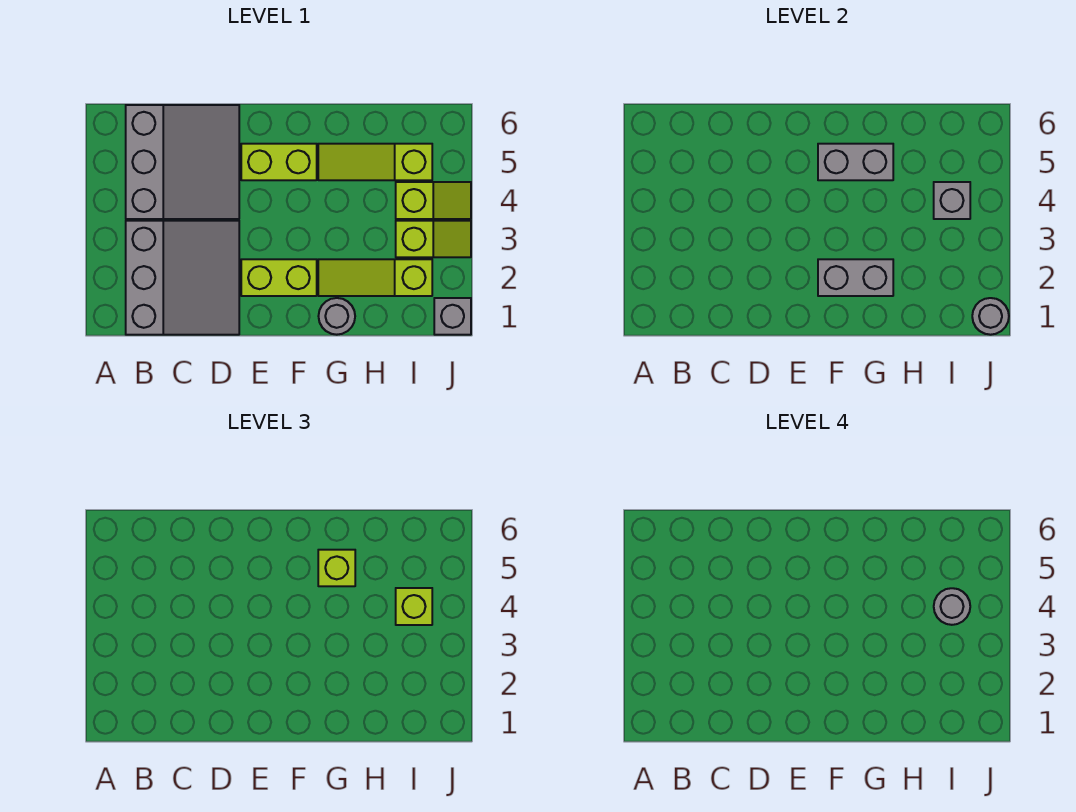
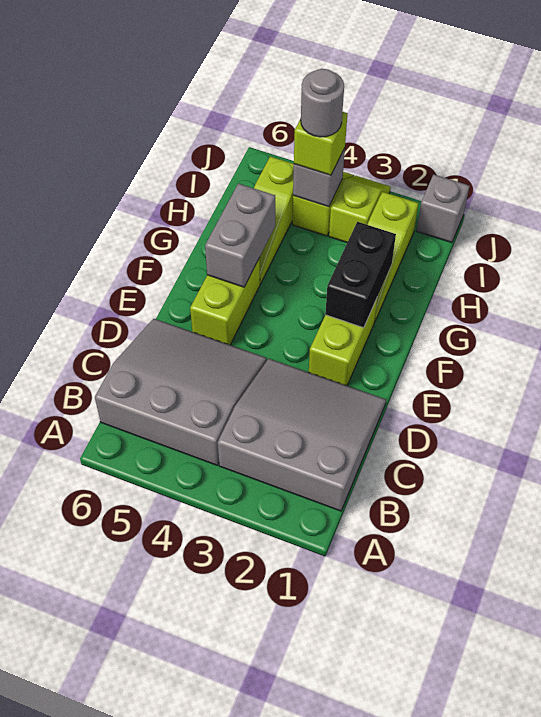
grey 1x2 brick [818,259,893,296] -> black 1x2 brick [325,222,396,328]
grey 1x1 round brick [319,298,355,335] -> none
lime 1x1 brick [318,550,355,586] -> none
grey 1x1 round brick [972,298,1009,335] -> none

